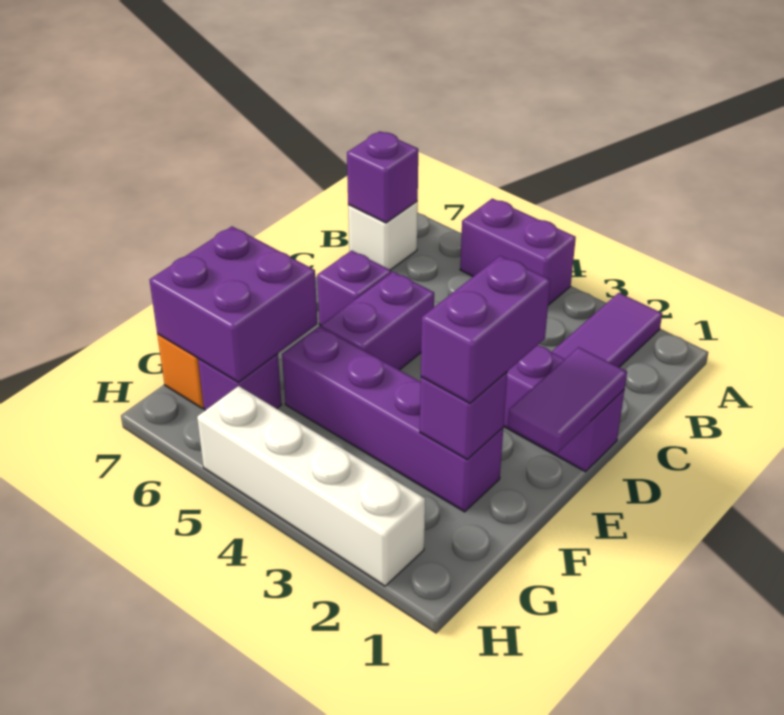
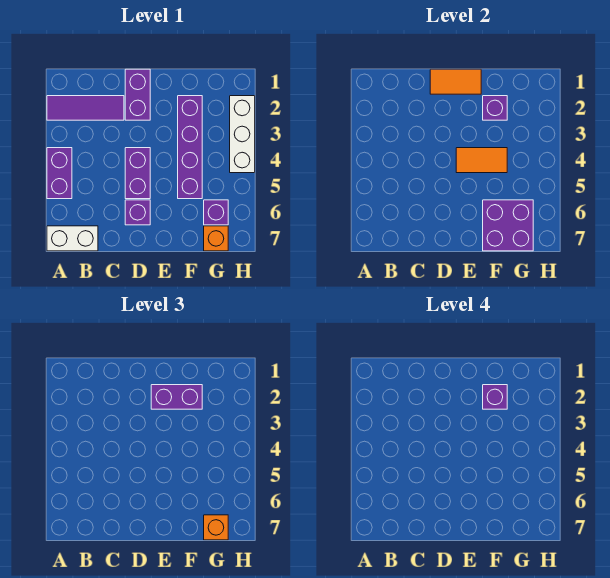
white 1x1 brick [348,202,418,270] -> white 1x2 brick [47,226,98,251]
purple 1x1 brick [347,131,418,223] -> purple 1x1 brick moved to [483,385,507,409]
purple 1x2 tile [508,347,627,454] -> orange 1x2 tile [430,69,481,94]
purple 1x2 brick [321,272,434,370] -> purple 1x2 brick turned to [125,148,150,199]
none -> orange 1x2 tile [456,148,507,173]
none -> orange 1x1 brick [204,515,228,540]
white 1x4 brick [197,386,425,586] -> white 1x3 brick [230,96,255,173]

